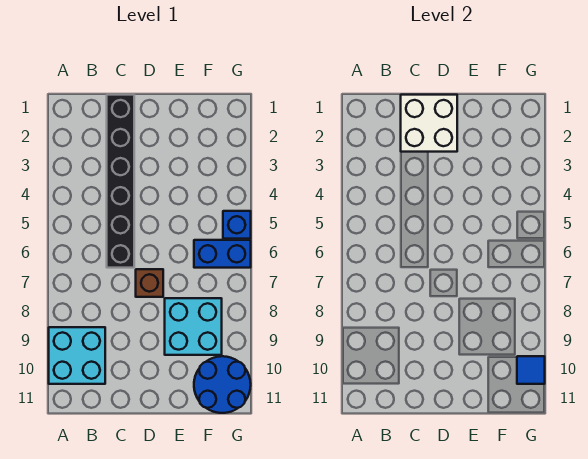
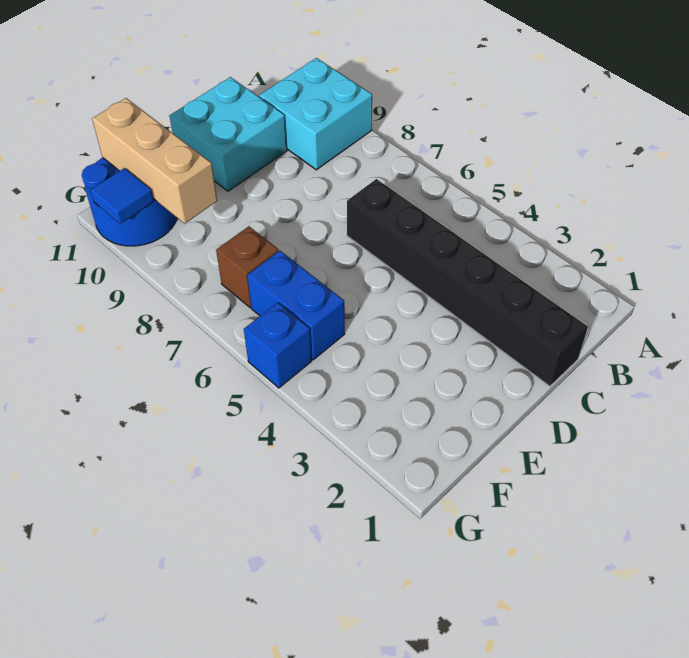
white 2x2 brick [401,95,457,152] -> none
brown 1x1 brick [136,269,163,297] -> brown 1x1 brick moved to [216,226,279,307]
cyan 2x2 brick [165,298,222,355] -> cyan 2x2 brick moved to [170,77,287,191]
blue 1x2 brick [194,240,251,268] -> blue 1x2 brick turned to [247,251,345,360]
none -> tan 1x3 brick [92,98,217,223]

